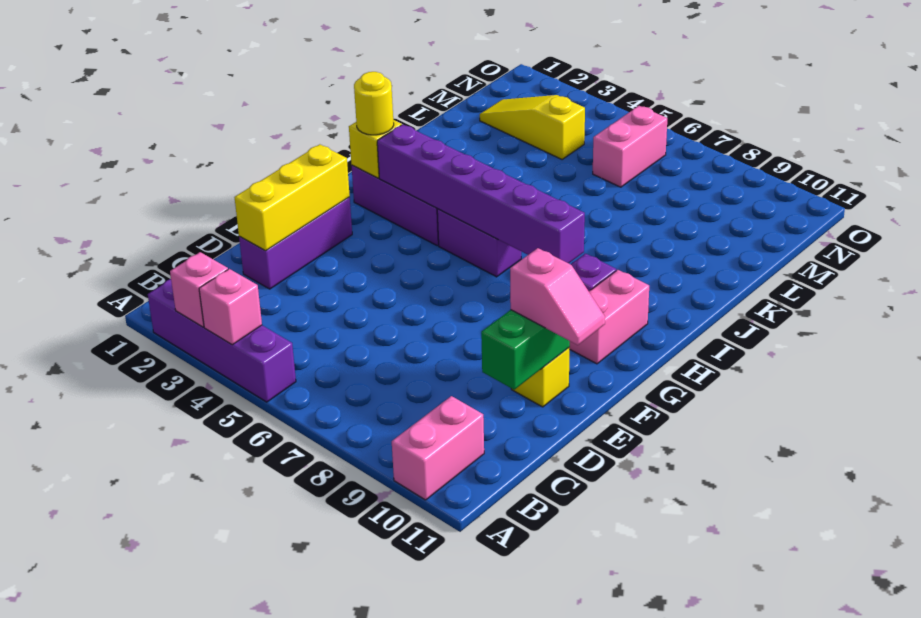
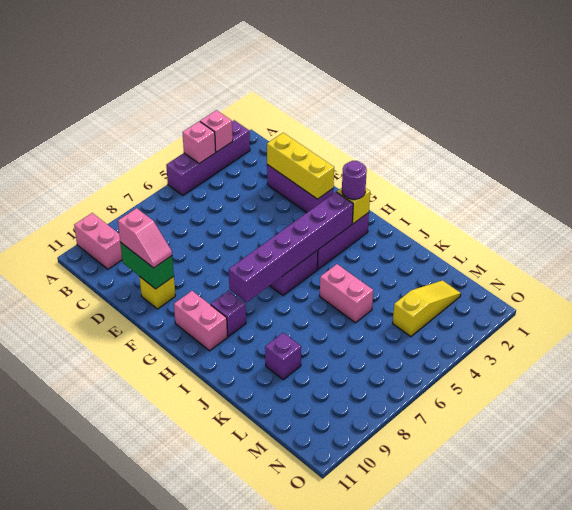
pink 1x2 slope [510,248,605,345] -> pink 1x2 slope turned to [118,208,172,268]
yellow 1x1 round brick [354,72,394,135] -> purple 1x1 round brick [342,161,367,199]
none -> purple 1x1 brick [265,333,301,380]
pink 1x2 brick [593,106,667,187] -> pink 1x2 brick moved to [320,264,373,323]

